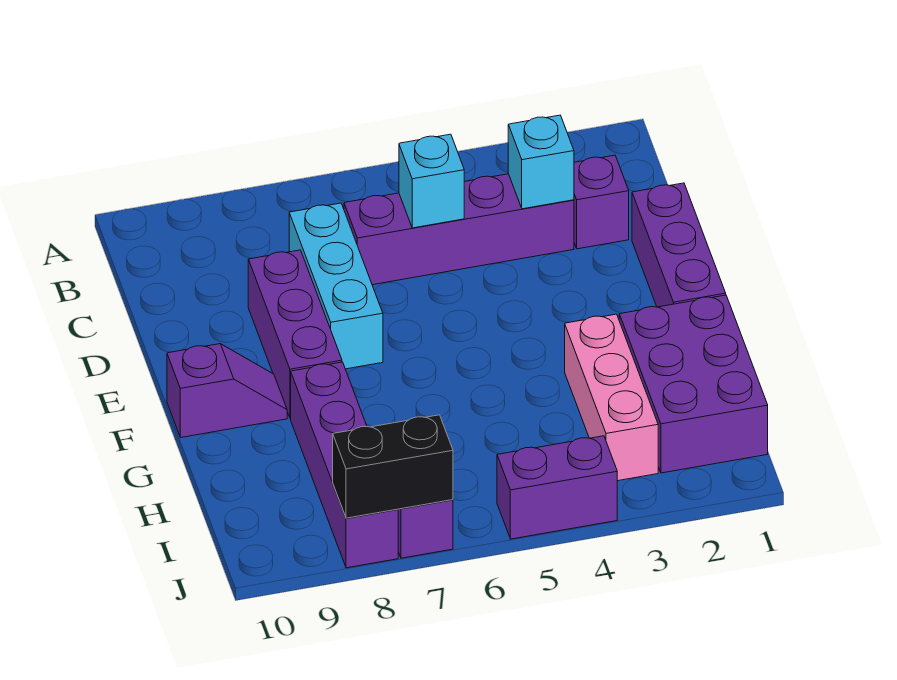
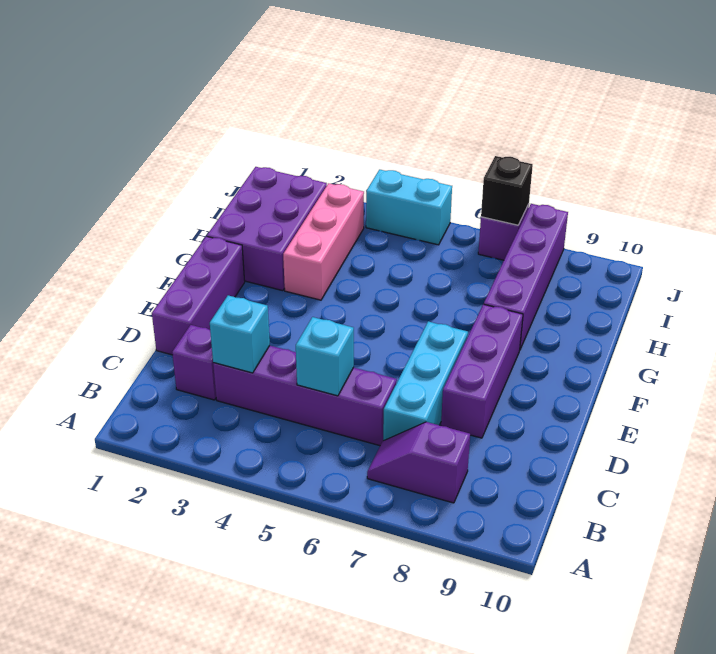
purple 1x2 slope [167,344,287,438] -> purple 1x2 slope moved to [367,422,470,503]
purple 1x2 brick [497,436,617,539] -> cyan 1x2 brick [366,170,452,245]
black 1x2 brick [333,415,453,518] -> black 1x1 brick [481,156,533,225]

